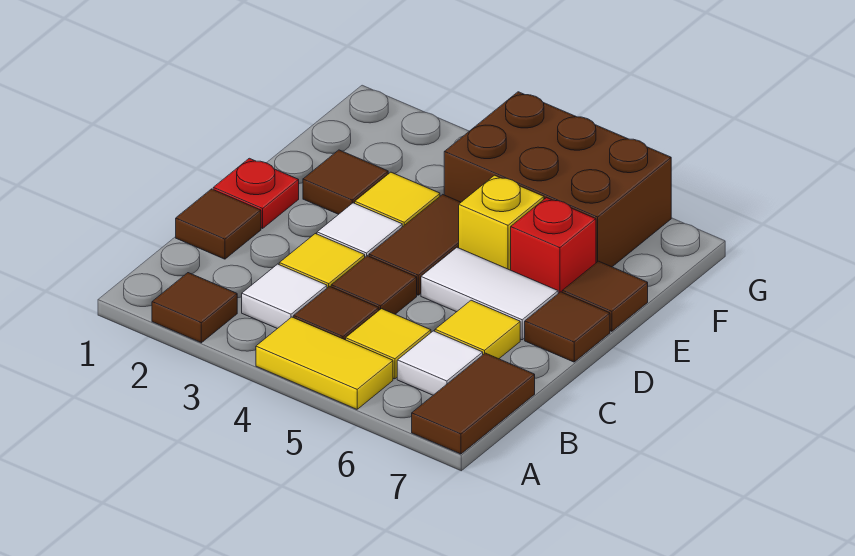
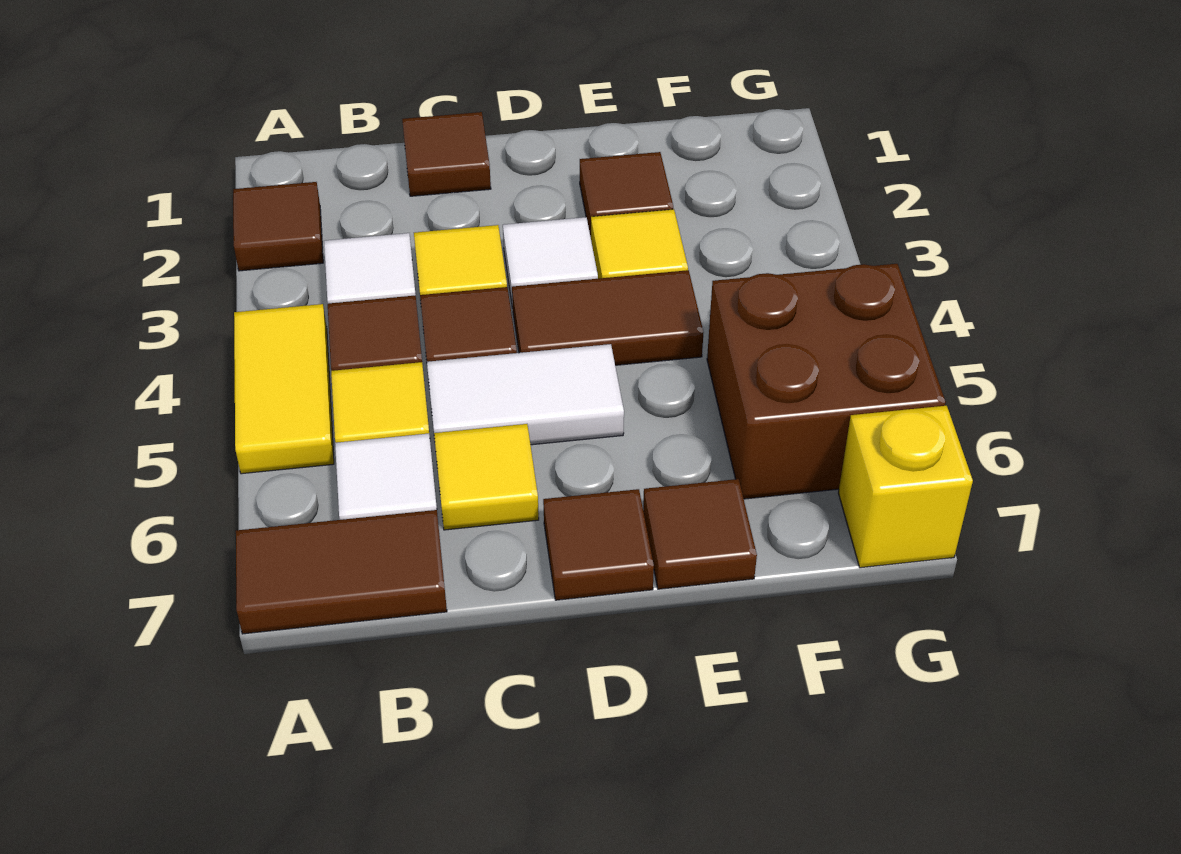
red 1x1 plate [213,158,299,228] -> none
white 1x2 tile [421,248,558,340] -> white 1x2 tile turned to [427,344,624,445]
yellow 1x1 brick [459,175,544,270] -> yellow 1x1 brick moved to [838,406,973,568]
red 1x1 brick [511,198,596,293] -> none
brown 2x3 brick [444,92,671,267] -> brown 2x2 brick [707,264,946,499]

